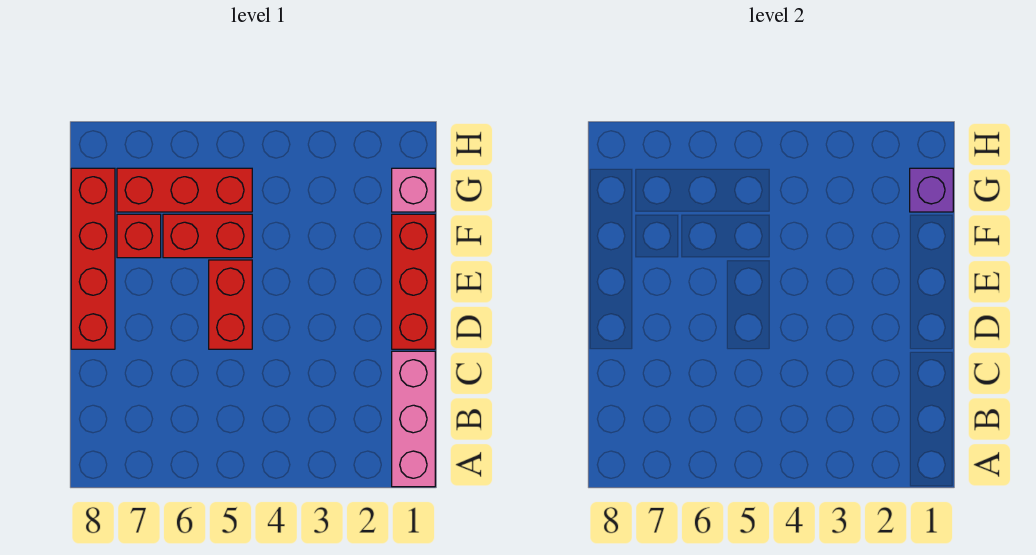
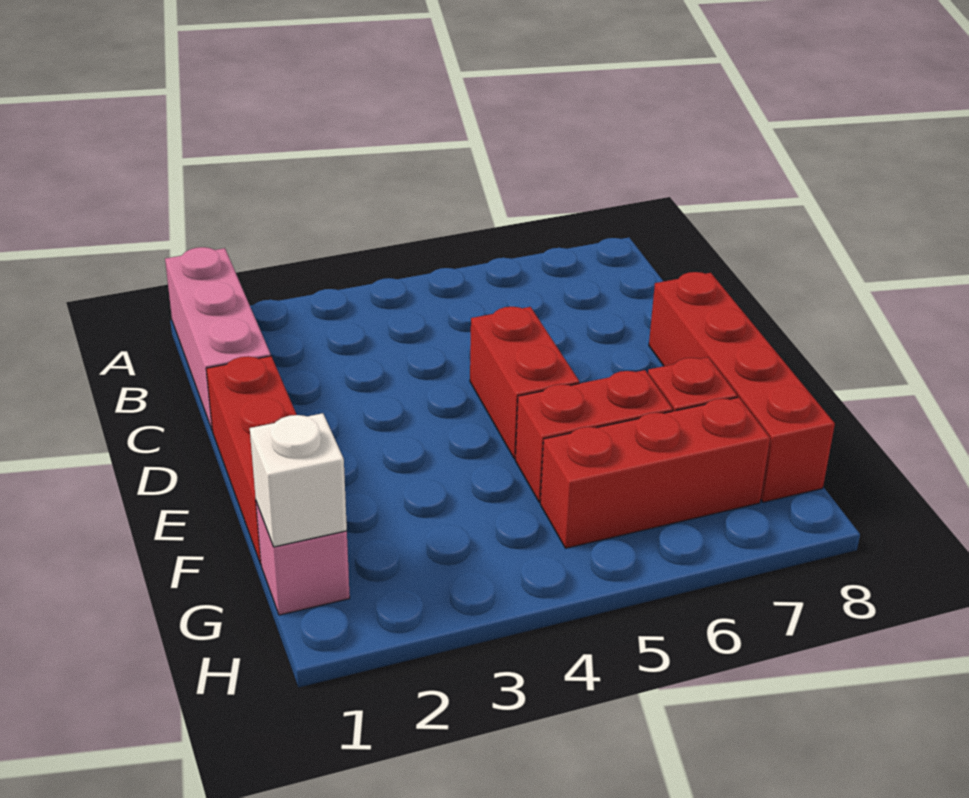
purple 1x1 brick [910,168,953,212] -> white 1x1 brick [250,413,347,547]

